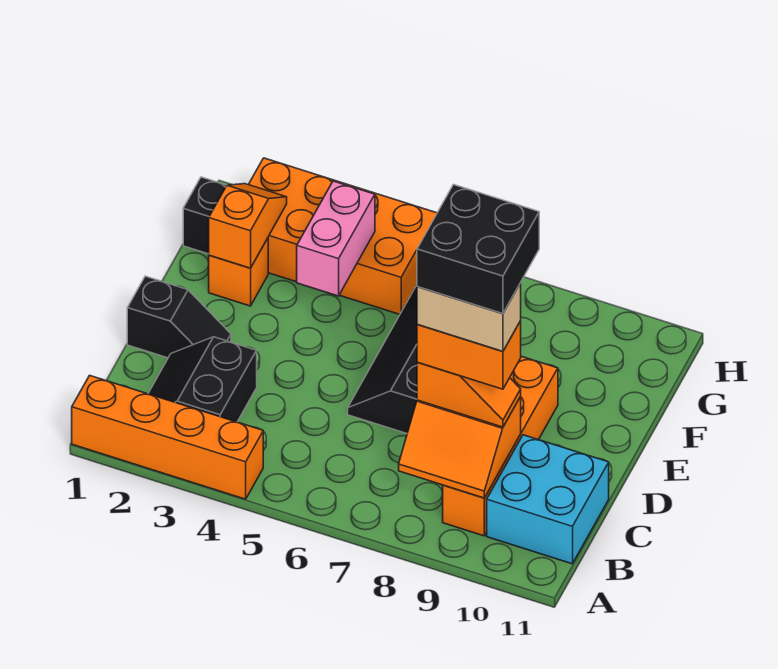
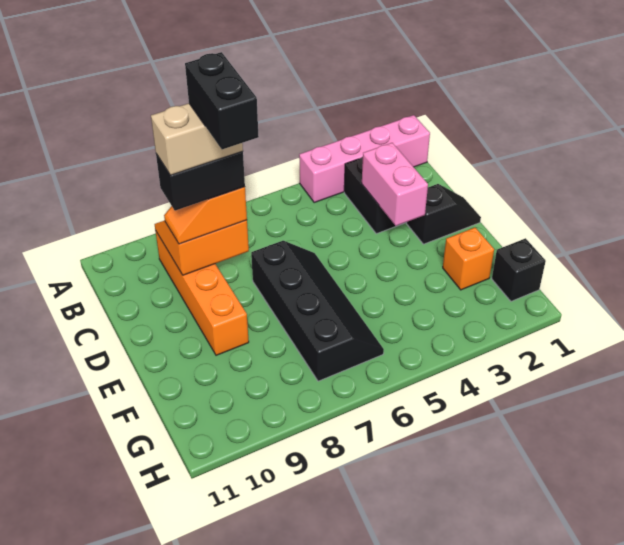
orange 1x4 brick [72,375,263,499] -> pink 1x4 brick [299,115,430,203]
cyan 2x2 brick [487,435,609,564] -> none
orange 1x2 brick [417,321,521,389] -> black 1x2 brick [156,151,245,211]
black 2x2 brick [417,185,539,314] -> black 1x2 brick [185,52,259,149]
black 1x2 slope [127,276,231,358] -> black 1x2 slope turned to [407,184,481,244]
orange 1x2 slope [209,184,287,268] -> none
pink 1x2 brick [297,181,375,296] -> pink 1x2 brick moved to [362,143,428,226]
orange 2x4 brick [248,158,437,314] -> none

